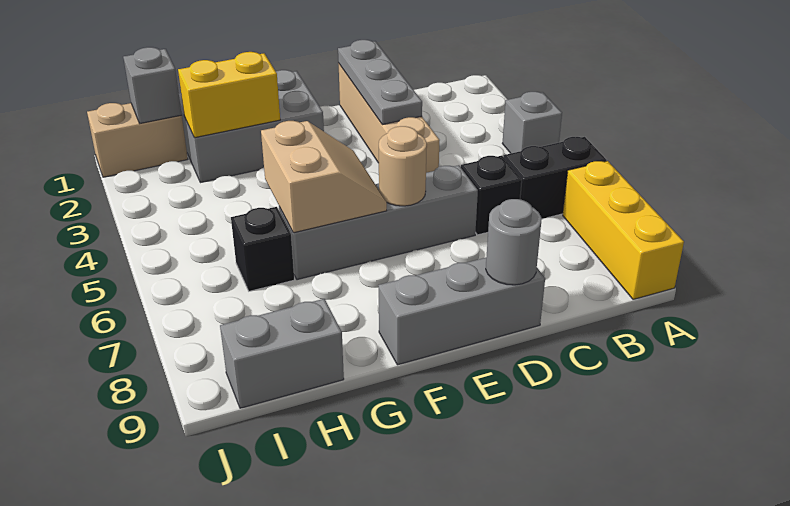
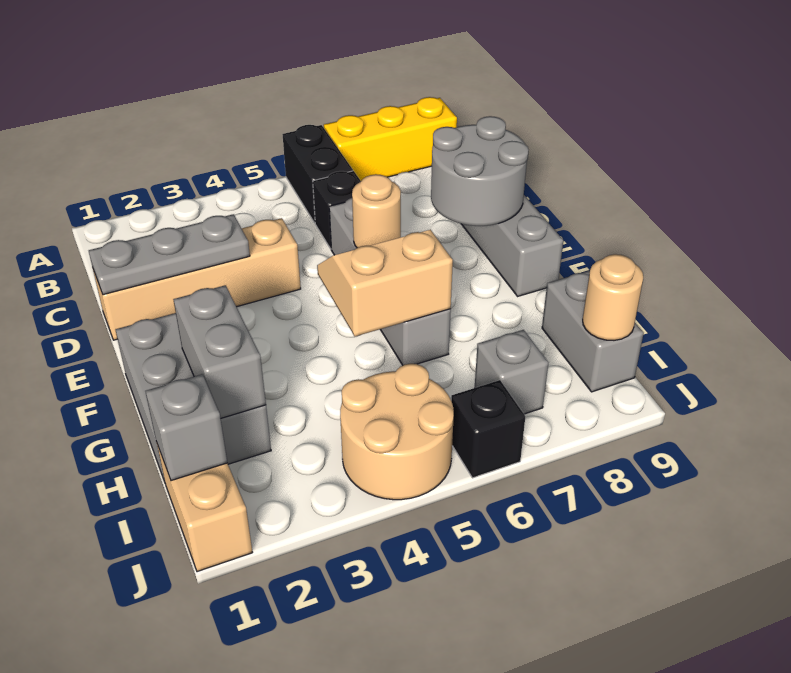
grey 1x1 brick [502,92,562,153] -> grey 1x1 brick moved to [475,330,548,414]
grey 1x1 round brick [486,199,541,285] -> grey 2x2 round brick [431,116,529,226]
yellow 1x2 brick [178,52,280,138] -> grey 1x2 brick [173,285,266,419]
black 1x1 brick [231,207,294,291] -> black 1x1 brick moved to [451,380,526,478]
none -> tan 2x2 round brick [340,364,454,500]
none -> tan 1x1 round brick [583,254,643,340]

